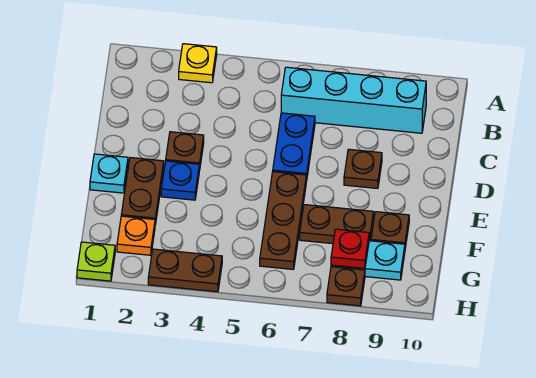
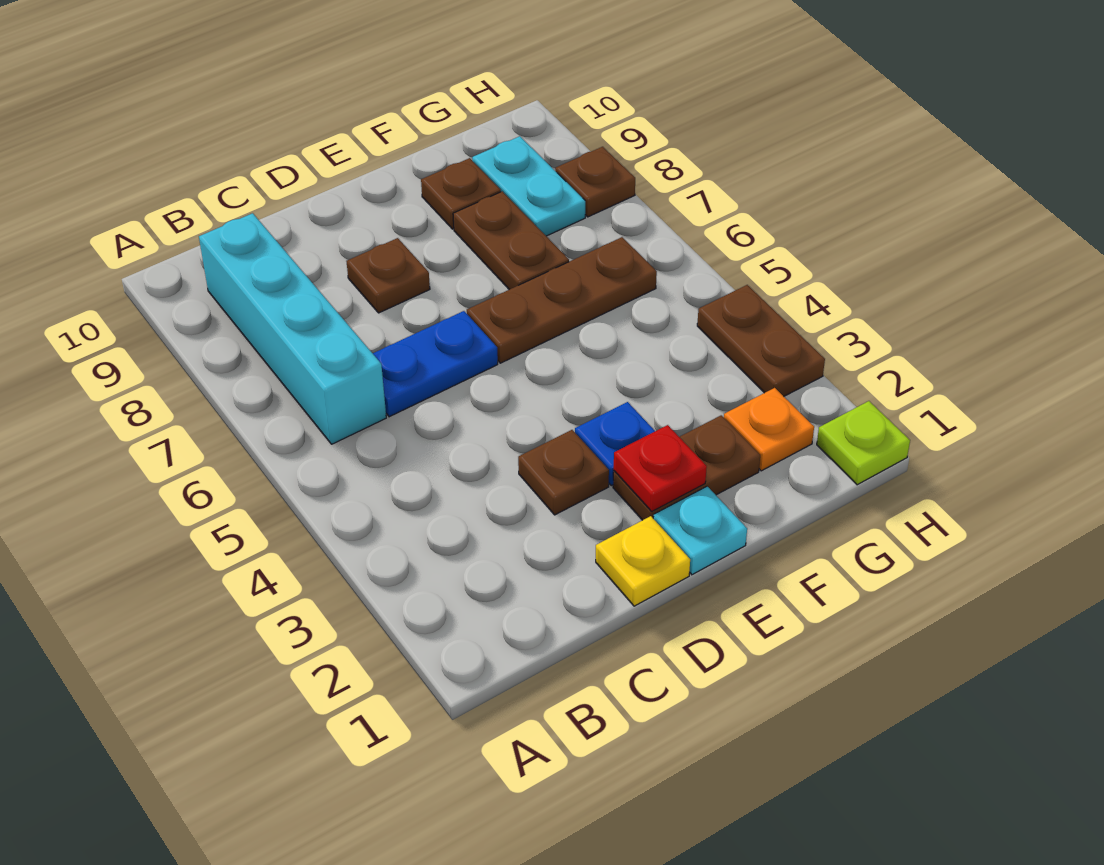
yellow 1x1 plate [179,44,217,83] -> yellow 1x1 plate moved to [596,516,690,606]
red 1x1 plate [331,229,369,268] -> red 1x1 plate moved to [614,425,707,512]

